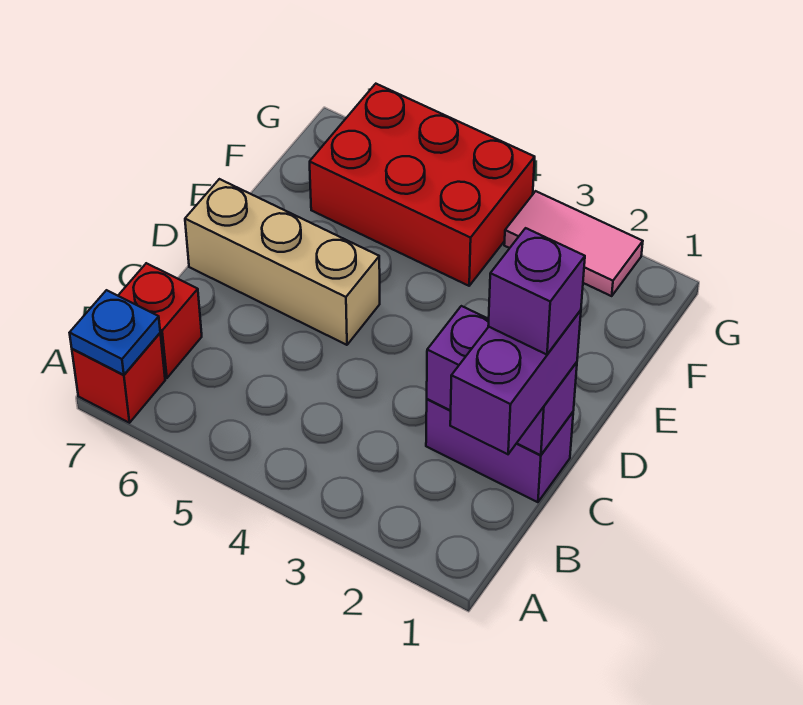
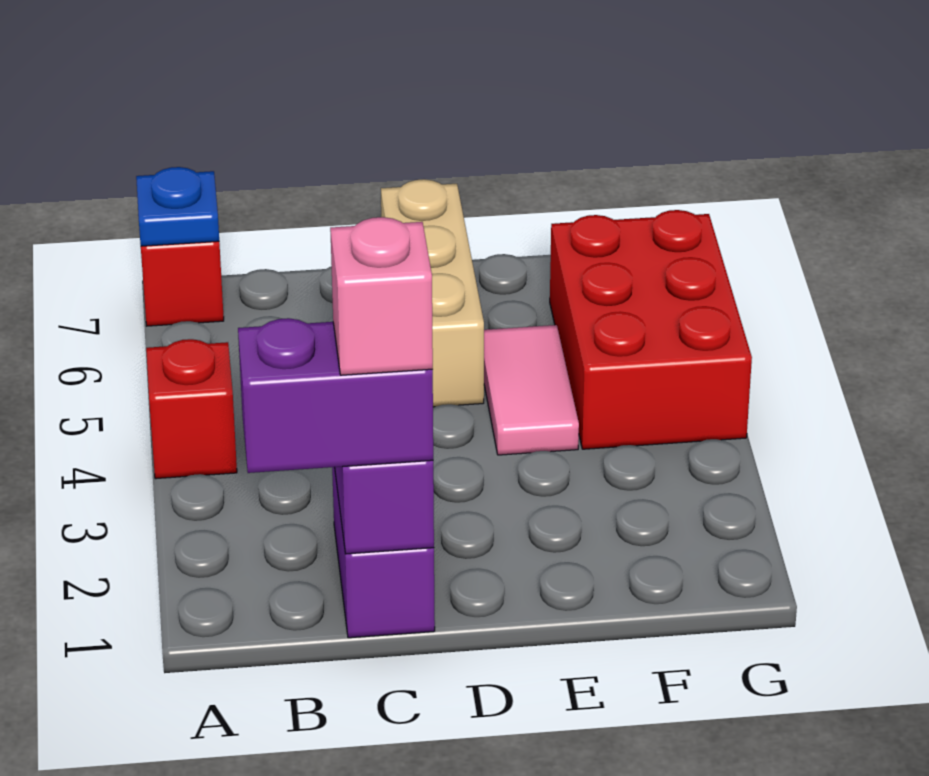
red 1x1 brick [118,263,202,378] -> red 1x1 brick moved to [146,339,237,479]
purple 1x1 brick [488,228,585,355] -> pink 1x1 brick [330,217,433,375]
pink 1x2 tile [504,191,643,296] -> pink 1x2 tile moved to [484,325,579,455]

